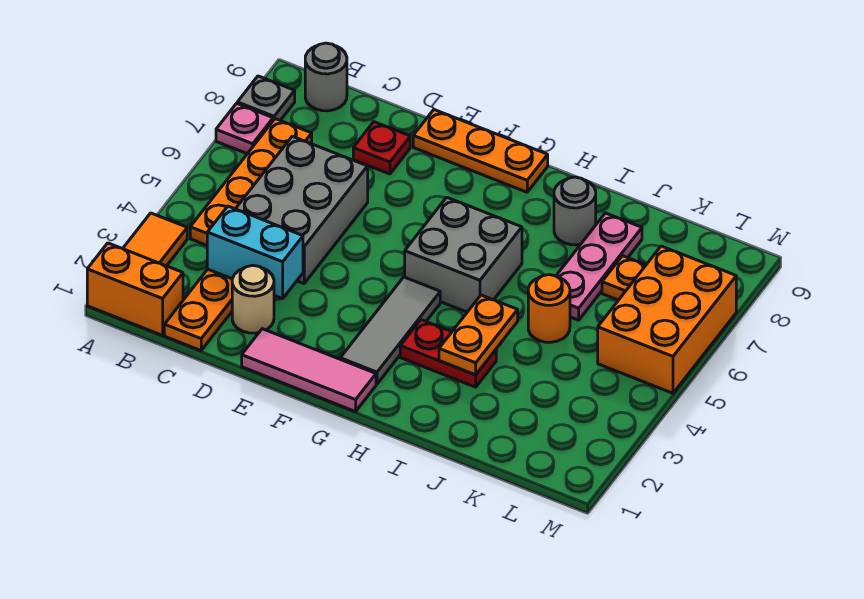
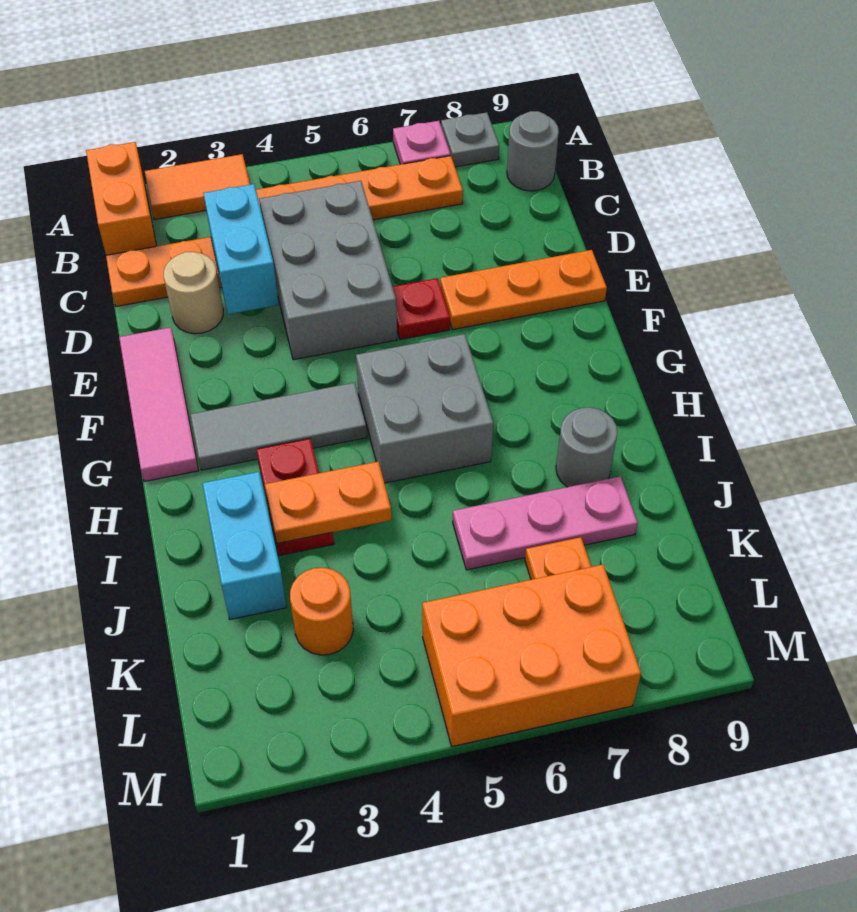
grey 2x3 brick [236,136,368,284] -> grey 2x3 brick turned to [259,181,397,360]
red 1x1 plate [353,122,410,174] -> red 1x1 plate moved to [393,278,450,340]
orange 1x3 plate [413,110,548,192] -> orange 1x3 plate turned to [440,250,607,330]
none -> cyan 1x2 brick [202,472,287,620]
orange 1x1 round brick [528,275,570,342] -> orange 1x1 round brick moved to [290,568,353,655]

